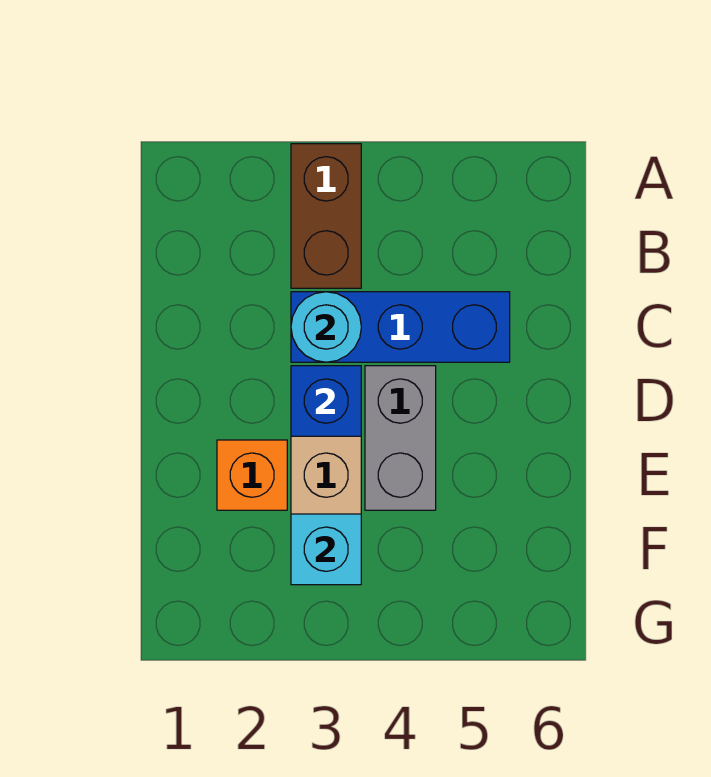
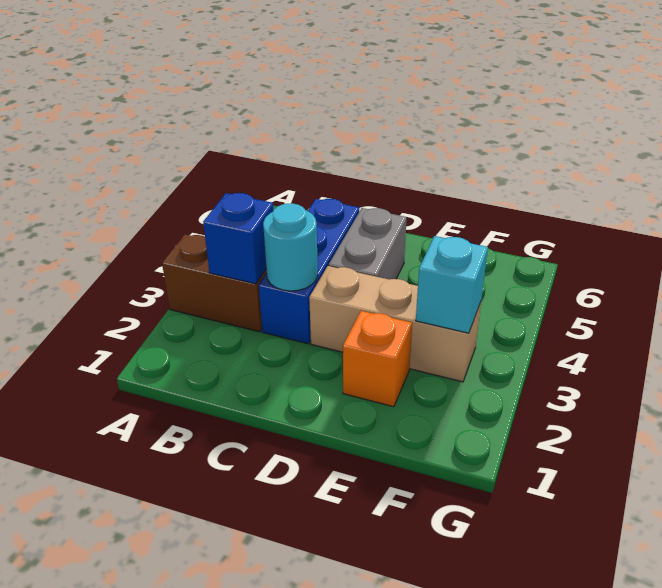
blue 1x1 brick [291,366,361,436] -> blue 1x1 brick moved to [203,193,273,284]
grey 1x2 brick [365,366,436,510] -> grey 1x2 brick turned to [328,208,407,279]

